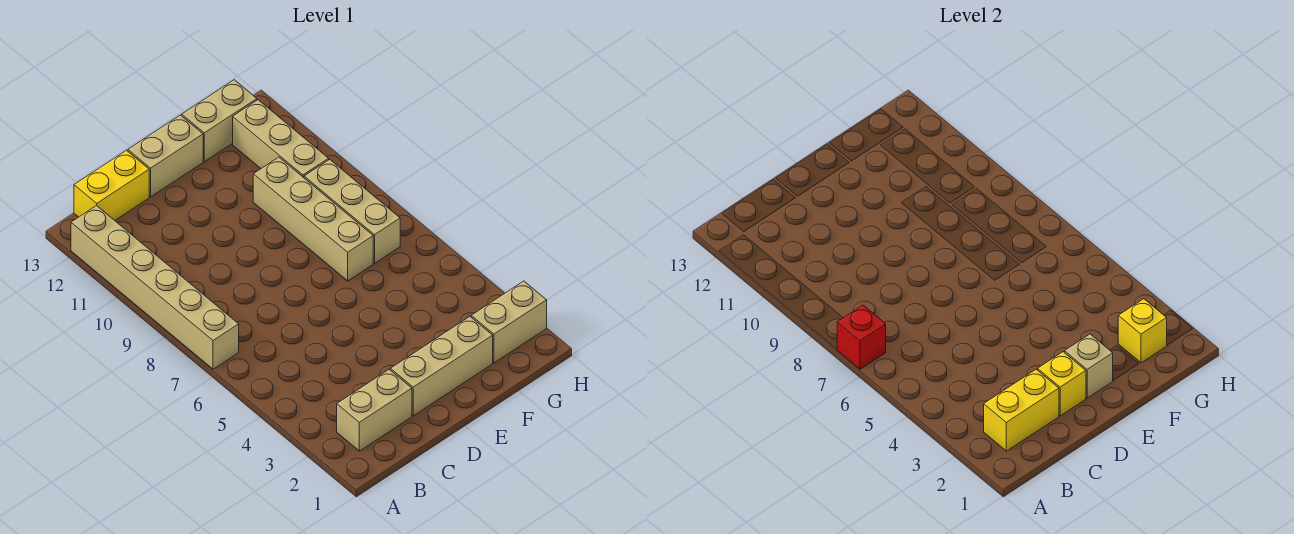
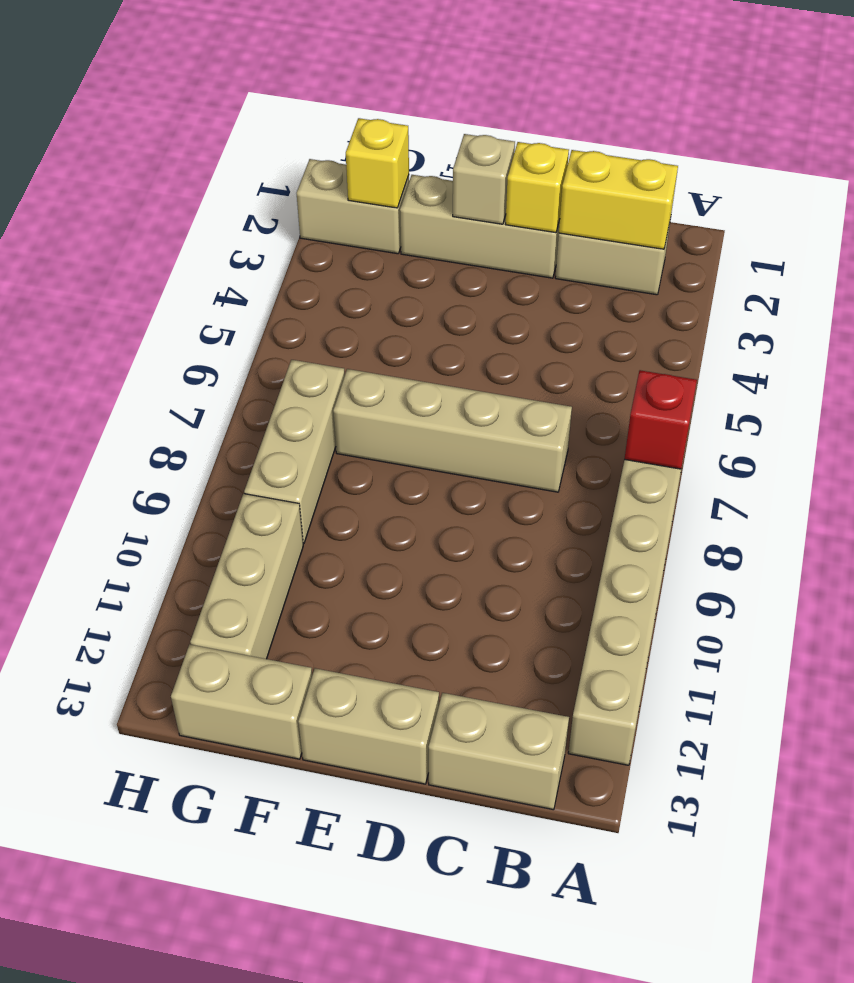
yellow 1x2 brick [74,150,149,220] -> tan 1x2 brick [429,693,569,810]
tan 1x4 brick [253,157,373,281] -> tan 1x4 brick turned to [333,369,572,492]

